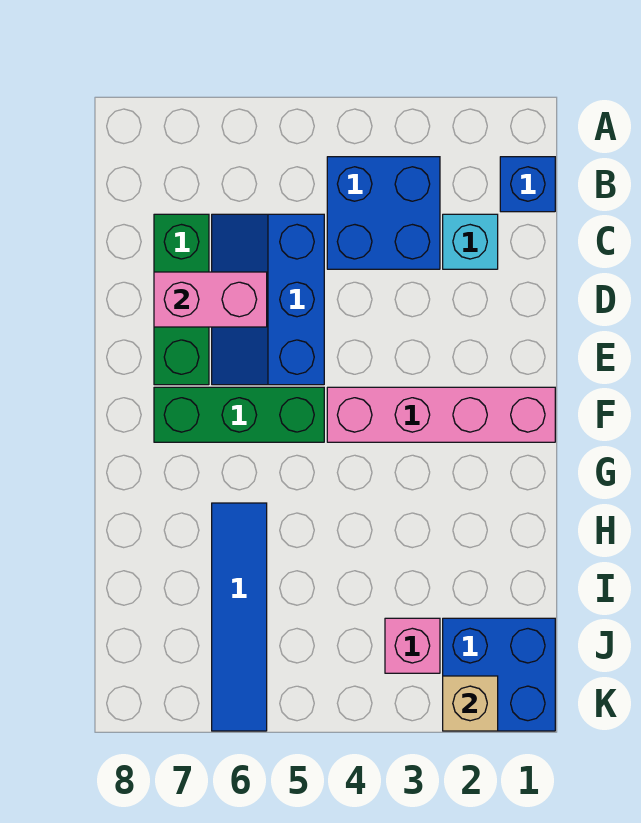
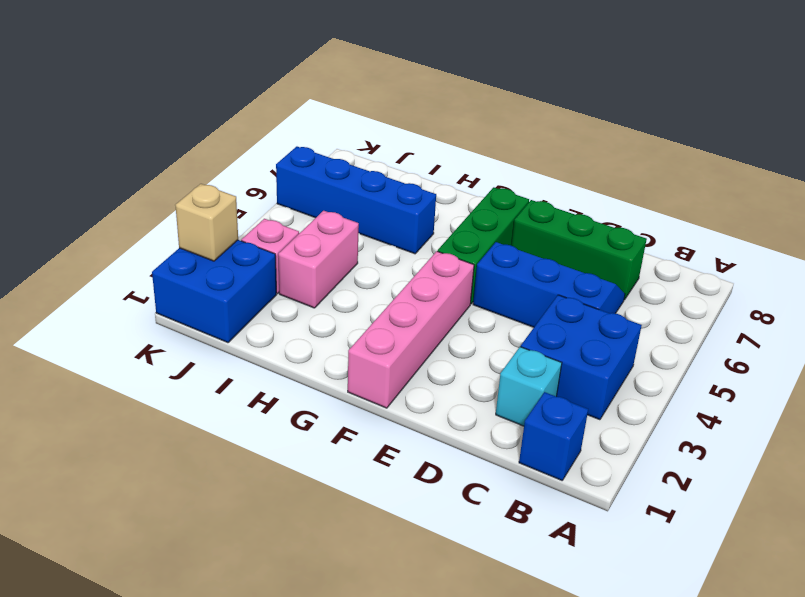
pink 1x2 brick [154,272,267,327] -> pink 1x2 brick moved to [278,211,359,308]
blue 1x4 tile [212,503,267,731] -> blue 1x4 brick [276,147,436,254]

